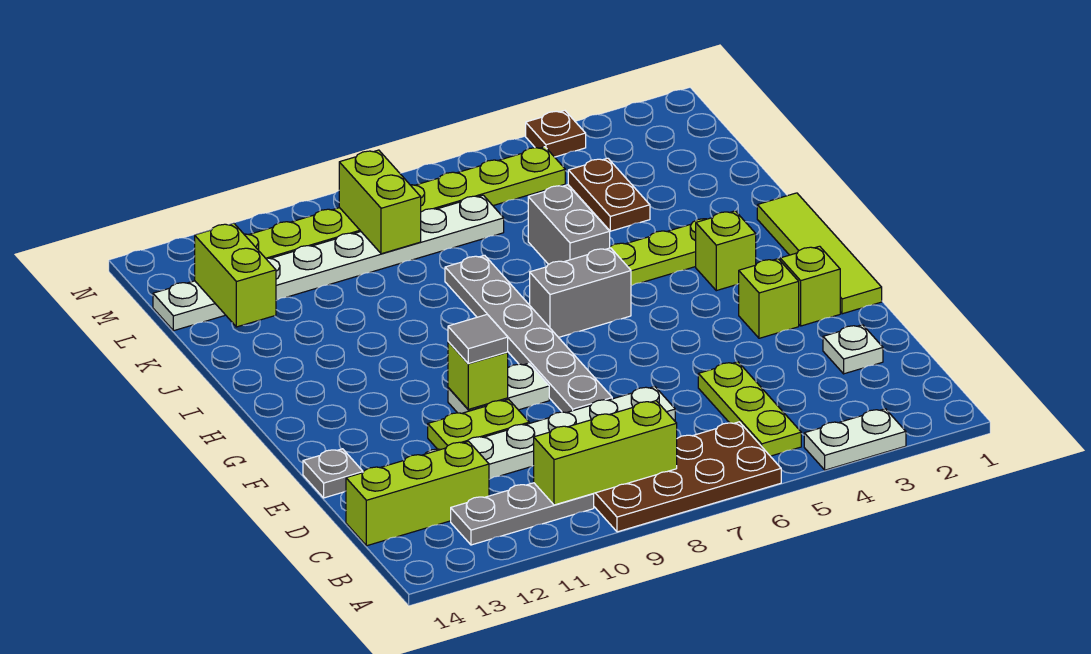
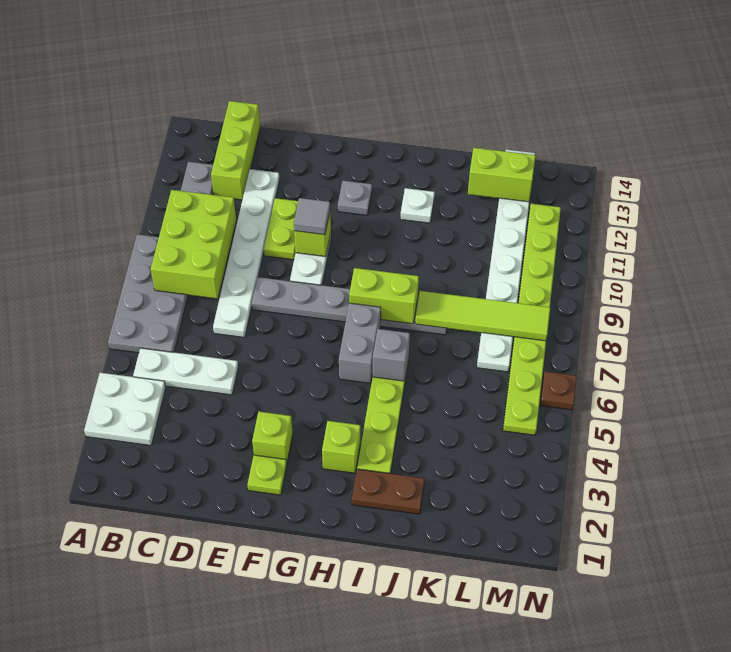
white 1x2 plate [804,409,906,470] -> white 2x2 plate [84,373,166,445]
brown 2x4 plate [594,422,781,532] -> grey 2x4 plate [108,234,188,353]
lime 1x3 plate [698,362,801,456] -> white 1x3 plate [133,348,238,395]
lime 1x3 brick [534,401,677,505] -> lime 2x3 brick [151,190,236,299]
white 1x1 plate [823,325,883,374] -> white 1x1 plate moved to [400,188,435,223]
grey 1x1 plate [303,449,363,498] -> grey 1x1 plate moved to [338,181,372,215]
lime 1x4 tile [757,193,882,314] -> lime 1x4 tile moved to [415,291,550,341]
lime 1x1 brick [780,246,840,326] -> lime 1x1 plate [248,455,287,495]
grey 1x2 brick [528,185,610,264] -> grey 1x1 brick [373,329,410,381]
brown 1x2 plate [568,158,650,231] -> brown 1x2 plate moved to [352,469,424,514]
lime 1x2 brick [339,150,421,254] -> lime 1x2 brick moved to [349,268,419,324]
brown 1x1 plate [526,111,586,157] -> brown 1x1 plate moved to [540,372,577,410]

